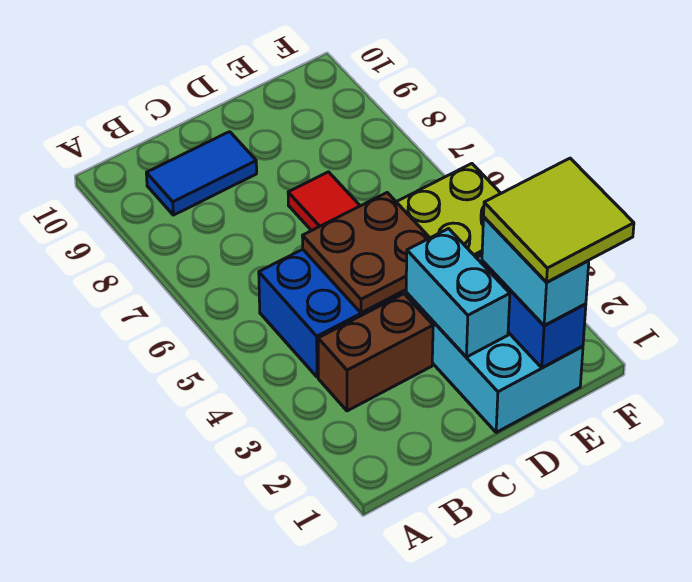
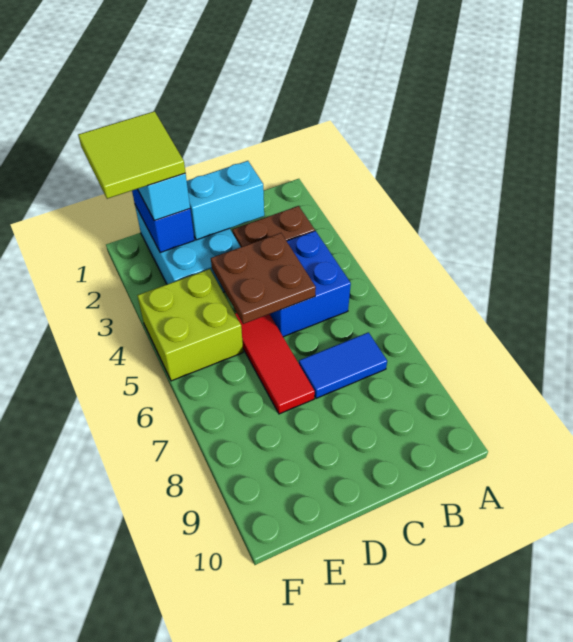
blue 1x2 tile [146,132,257,215] -> blue 1x2 tile moved to [299,332,387,398]
cyan 1x2 brick [406,229,510,357] -> cyan 1x2 brick turned to [187,161,264,240]

